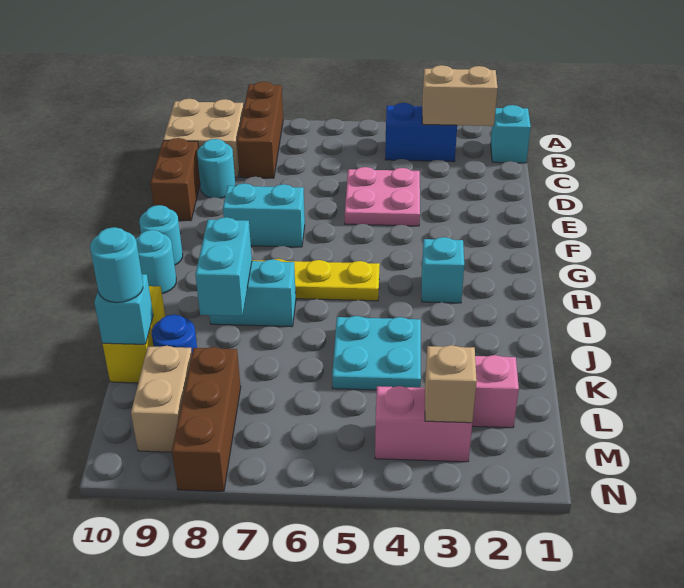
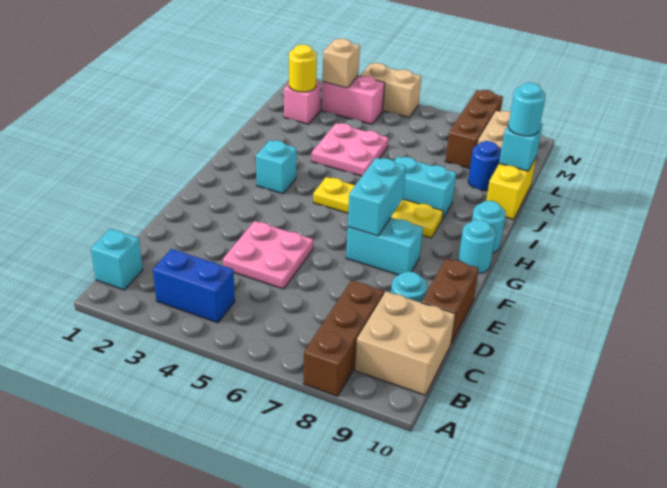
tan 1x2 brick [422,65,498,126] -> tan 1x2 brick moved to [360,63,421,118]
cyan 1x2 brick [195,217,252,316] -> cyan 1x2 brick moved to [348,158,406,236]
cyan 2x2 plate [332,316,421,390] -> pink 2x2 plate [311,123,389,176]
none -> yellow 1x1 round brick [289,45,317,92]

